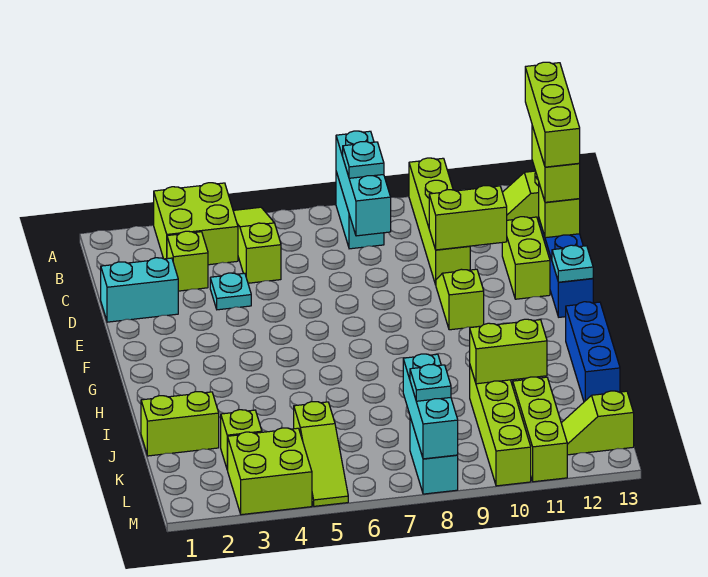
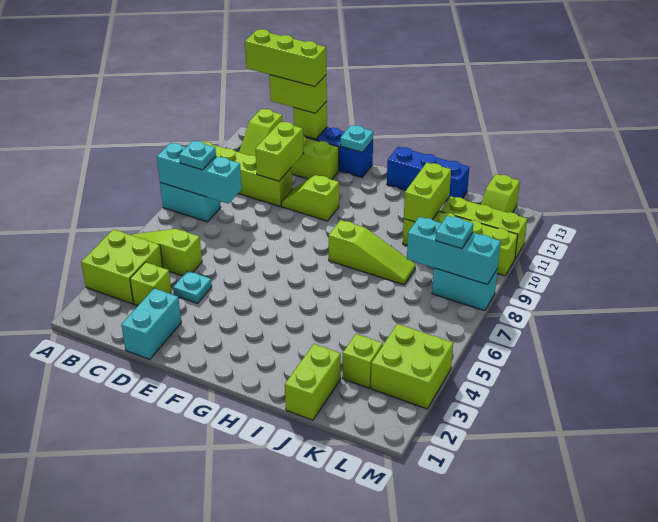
lime 1x3 slope [294,402,348,506] -> lime 1x3 slope moved to [329,220,415,285]

